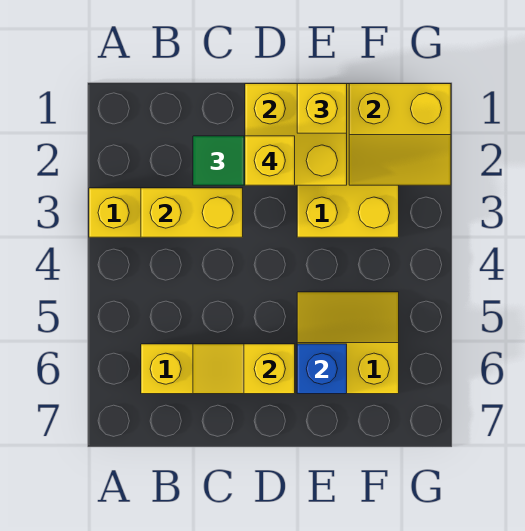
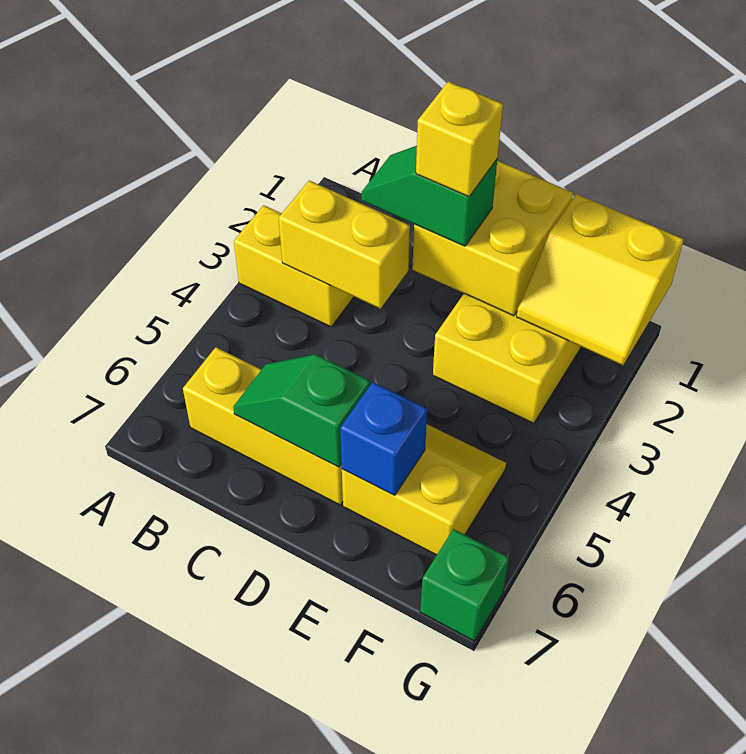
yellow 1x2 slope [193,344,295,394] -> green 1x2 slope [233,354,370,467]
yellow 1x1 brick [297,84,347,133] -> none
none -> green 1x1 brick [420,529,509,641]

